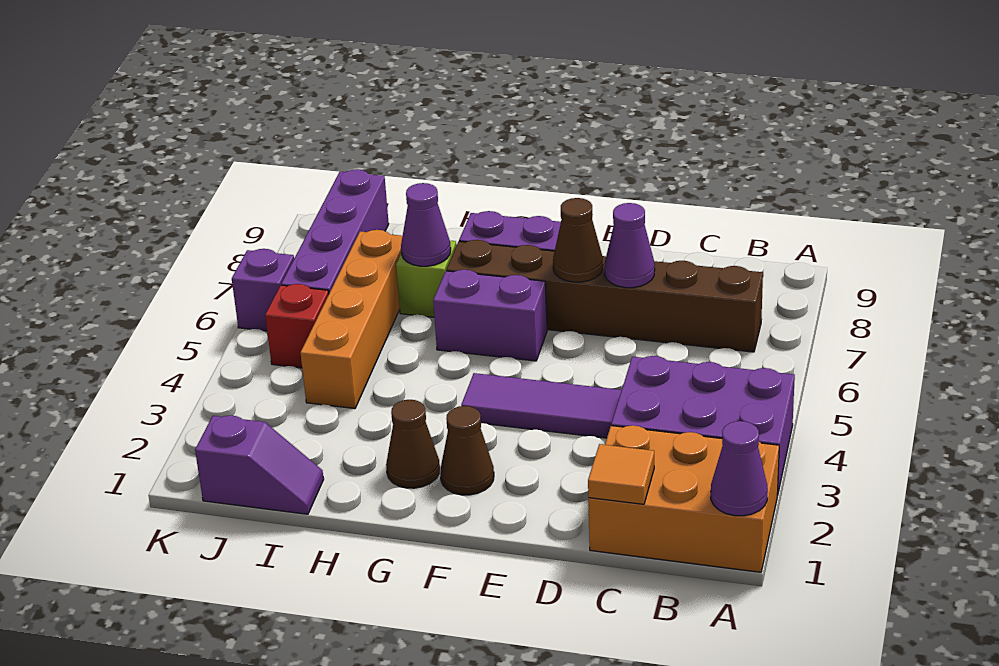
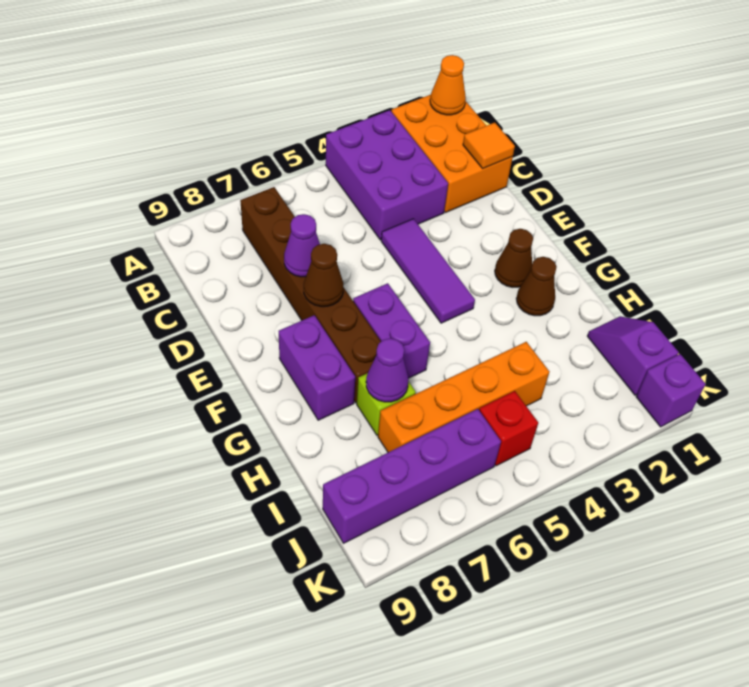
purple 1x1 cone [711,421,768,516] -> orange 1x1 cone [430,55,466,115]
purple 1x1 brick [232,249,294,331] -> purple 1x1 brick moved to [636,354,705,427]

